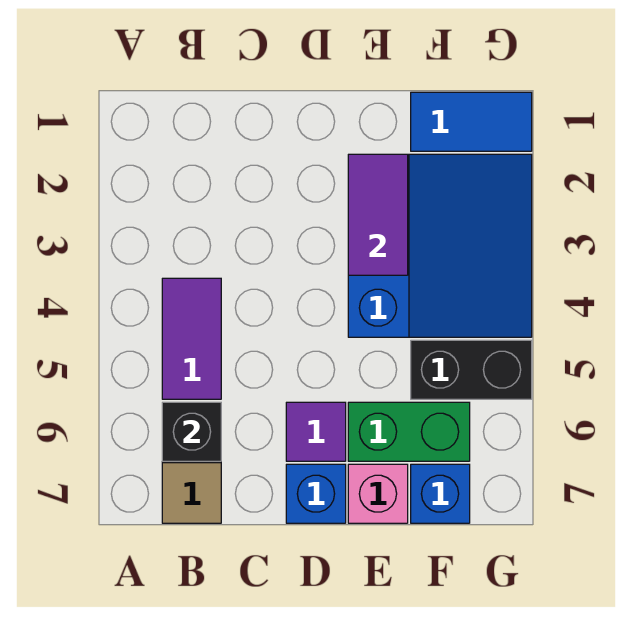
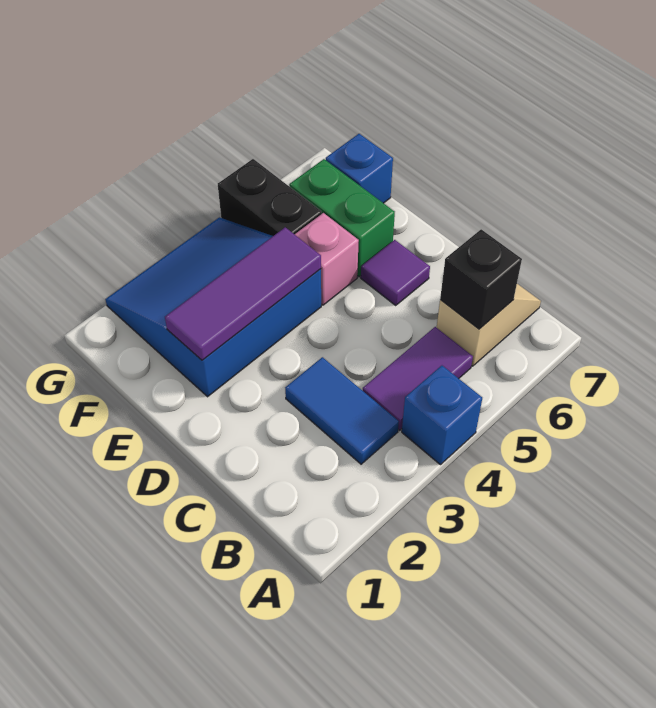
blue 1x1 brick [286,464,346,523] -> blue 1x1 brick moved to [402,366,482,465]
purple 1x2 tile [348,154,408,275] -> purple 1x3 tile [165,227,321,360]
pink 1x1 brick [348,464,408,523] -> pink 1x1 brick moved to [295,213,359,305]
blue 1x2 tile [411,92,532,151] -> blue 1x2 tile moved to [285,357,399,464]

